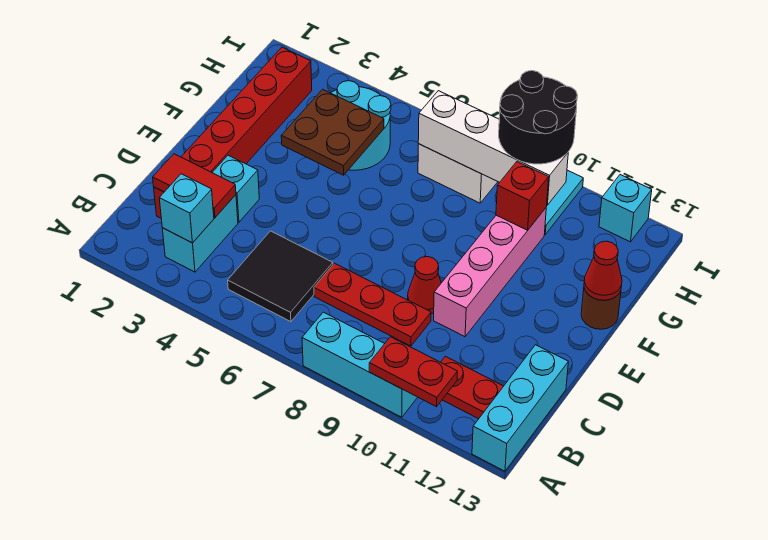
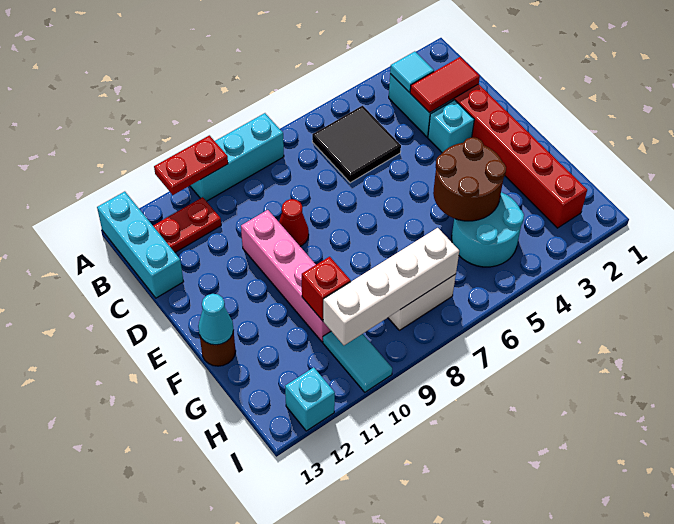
cyan 1x1 brick [159,174,214,243] -> cyan 1x1 tile [390,51,434,92]
red 1x3 plate [314,263,431,346] -> none
brown 2x2 plate [281,89,384,175] -> brown 2x2 round brick [433,137,506,221]
red 1x1 cone [584,241,622,300] -> cyan 1x1 cone [198,294,234,345]
black 2x2 round brick [499,71,577,164] -> none

